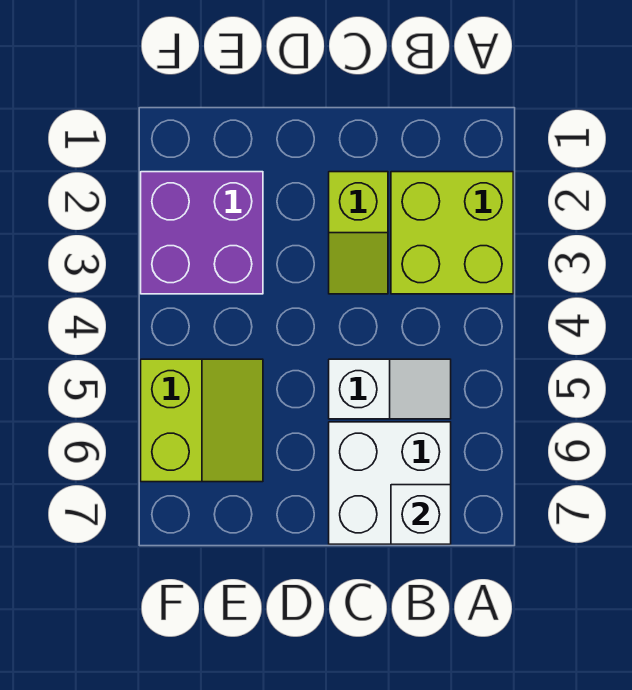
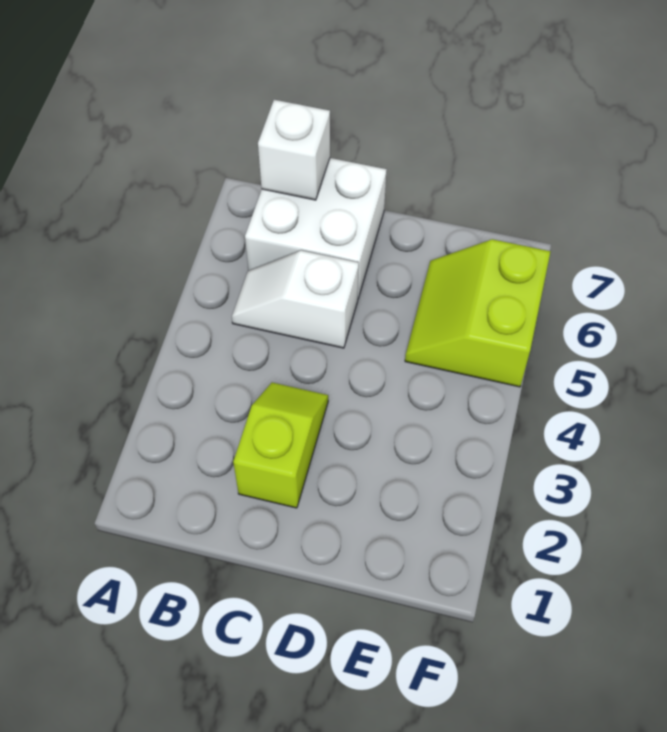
lime 2x2 brick [391,172,513,294] -> none
purple 2x2 brick [141,172,263,294] -> none

